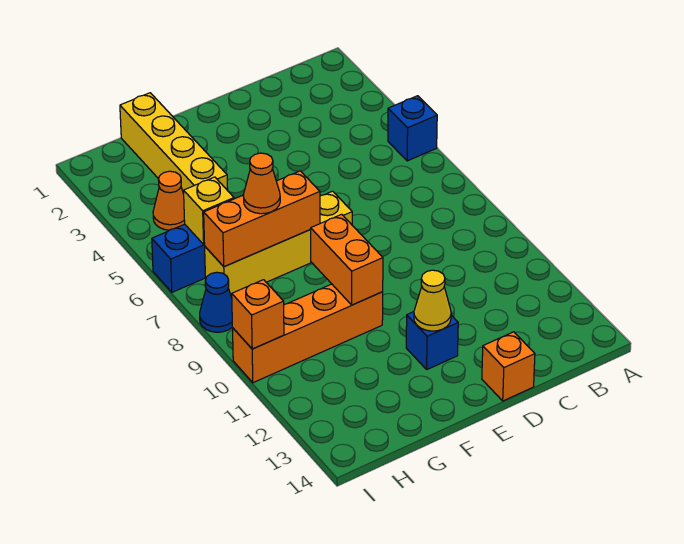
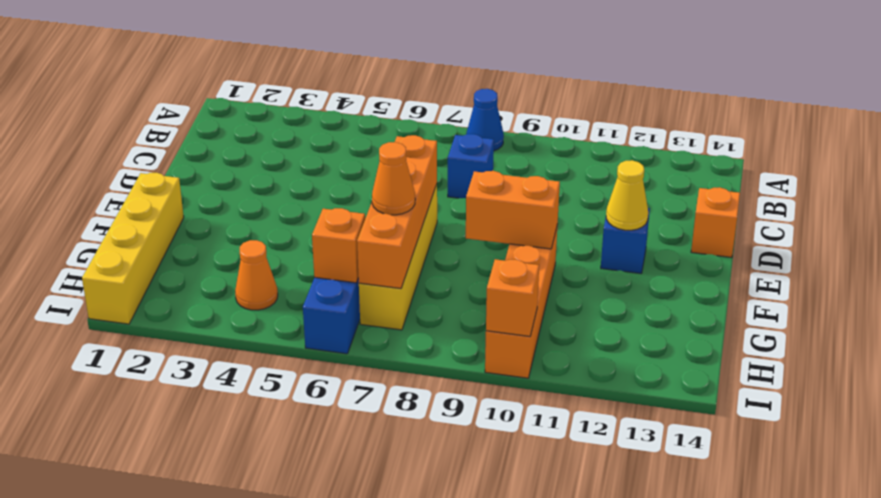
blue 1x1 brick [388,96,437,161] -> blue 1x1 brick moved to [448,134,494,198]
orange 1x3 brick [204,171,320,267] -> orange 1x4 brick [357,135,437,289]
yellow 1x4 brick [120,93,228,194] -> yellow 1x4 brick turned to [82,173,184,324]
yellow 1x1 brick [184,177,234,244] -> orange 1x1 brick [312,208,365,283]
blue 1x1 cone [200,272,232,332] -> blue 1x1 cone moved to [466,89,504,151]

